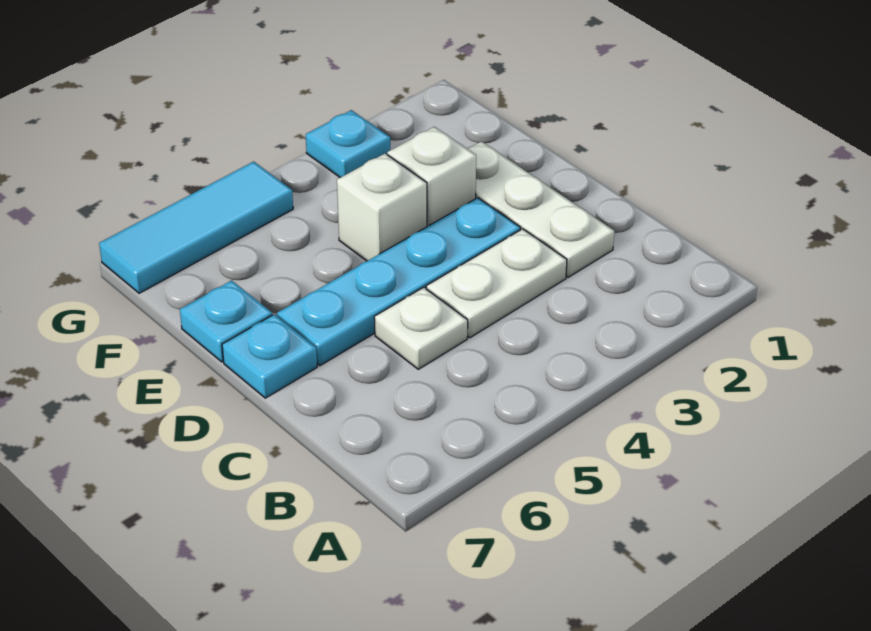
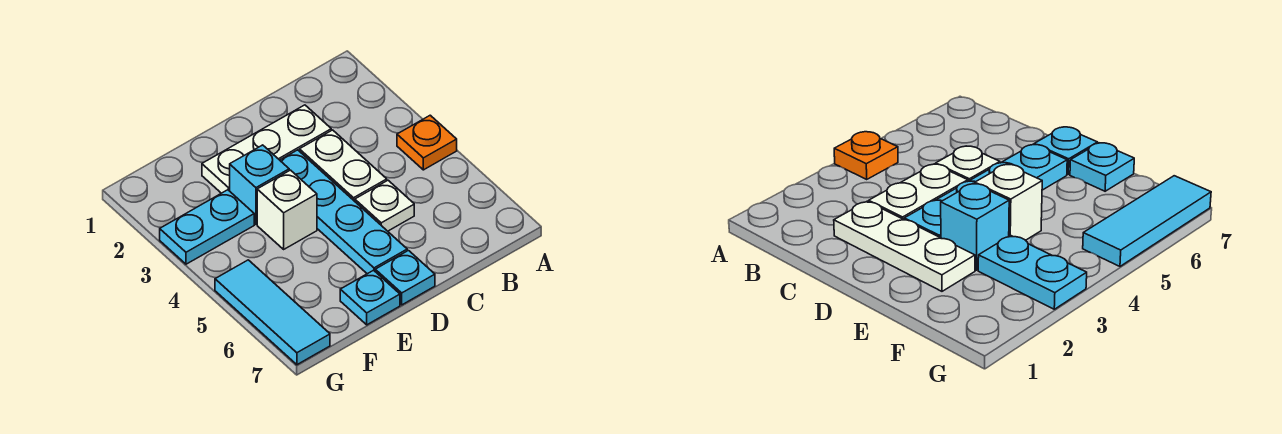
none -> orange 1x1 plate [397,115,457,170]
white 1x1 brick [387,127,476,226] -> cyan 1x1 brick [230,145,289,224]
cyan 1x1 plate [306,110,390,178] -> cyan 1x2 plate [160,190,254,264]

